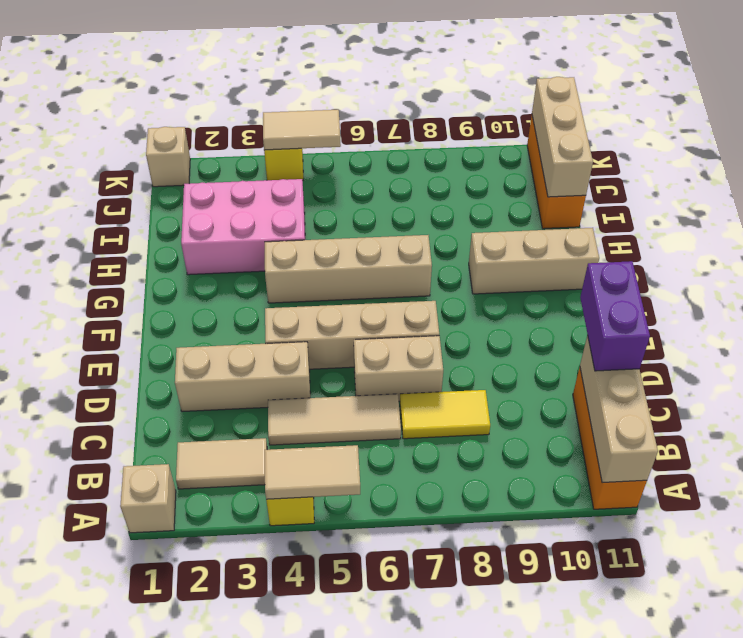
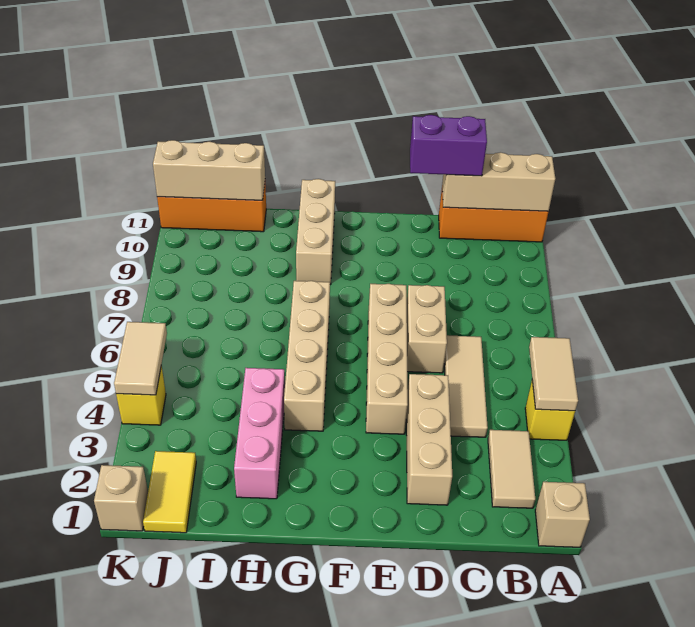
yellow 1x2 tile [400,390,490,439] -> yellow 1x2 tile moved to [143,451,196,533]
pink 2x3 brick [181,179,305,275] -> pink 1x3 brick [234,368,285,499]

